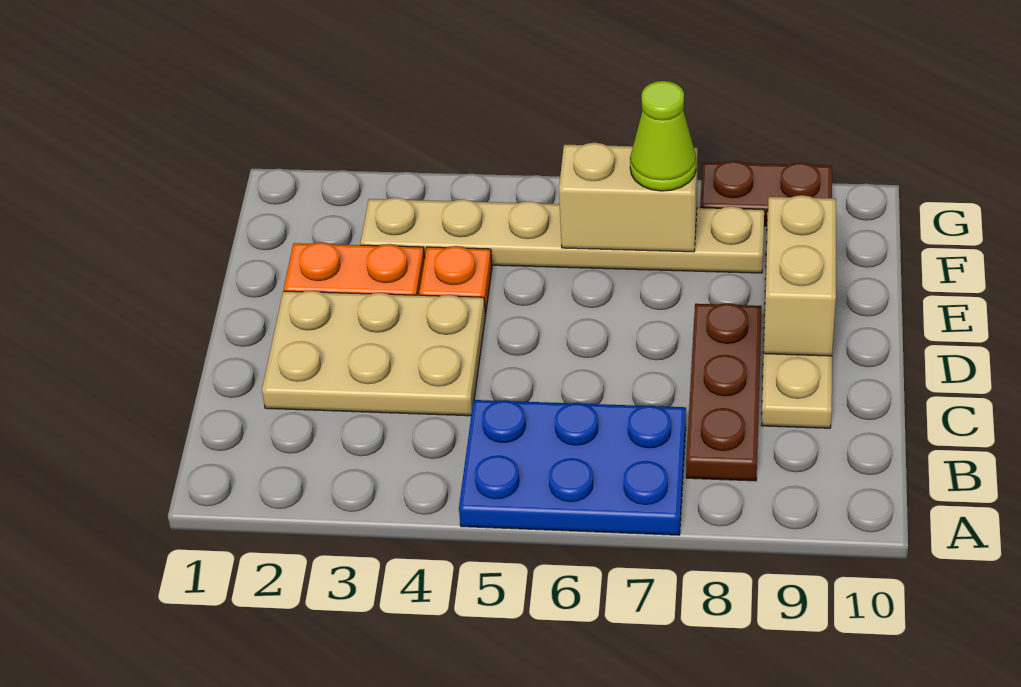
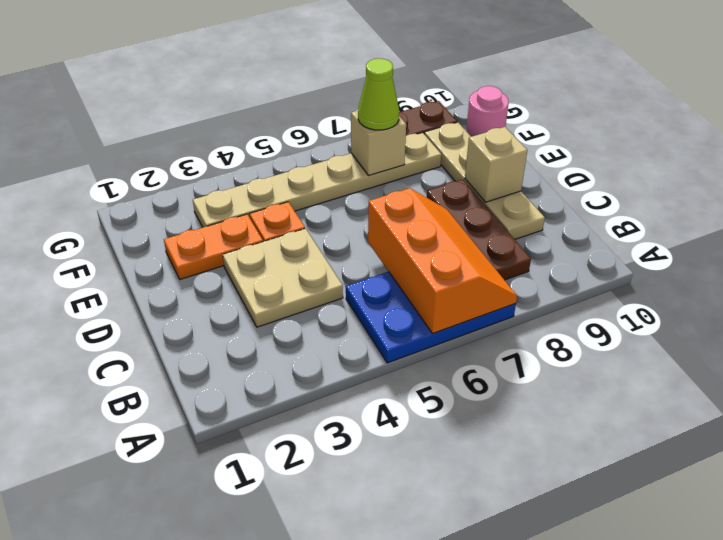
none -> orange 2x3 slope [368,188,517,333]
tan 2x3 plate [262,291,485,416] -> tan 2x2 plate [223,228,343,327]
tan 1x2 brick [764,195,836,356] -> tan 1x1 brick [465,127,527,202]
tan 1x2 brick [559,143,697,252] -> tan 1x1 brick [351,111,406,176]
none -> pink 1x1 round brick [466,86,509,137]

